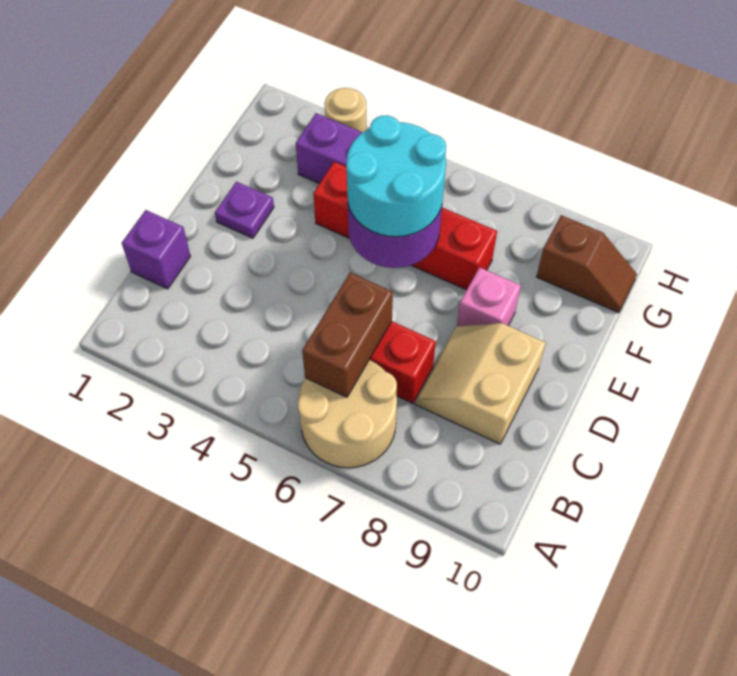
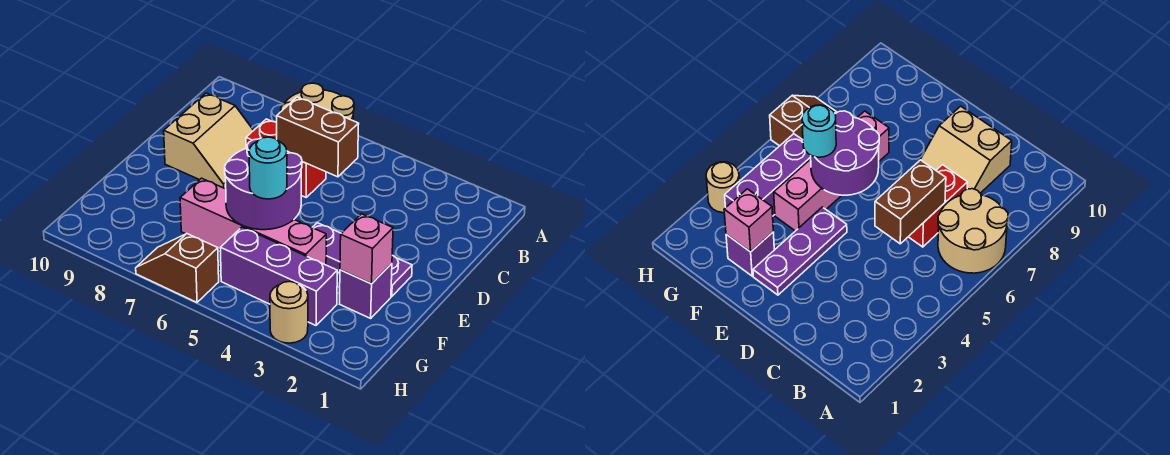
brown 1x2 brick [302,273,393,397] -> brown 1x2 brick turned to [277,97,359,177]
purple 1x1 brick [122,210,190,289] -> purple 1x1 brick moved to [340,263,392,318]
purple 1x1 plate [215,182,274,238] -> purple 1x3 plate [312,223,412,296]
cyan 2x2 round brick [346,115,446,237] -> cyan 1x1 round brick [249,137,287,199]
pink 1x1 brick [457,268,521,326] -> pink 1x1 brick moved to [340,214,393,284]
red 1x4 brick [313,162,497,290] -> pink 1x4 brick [180,178,326,265]
brown 1x2 slope [537,215,637,313] -> brown 1x2 slope moved to [136,234,219,302]

